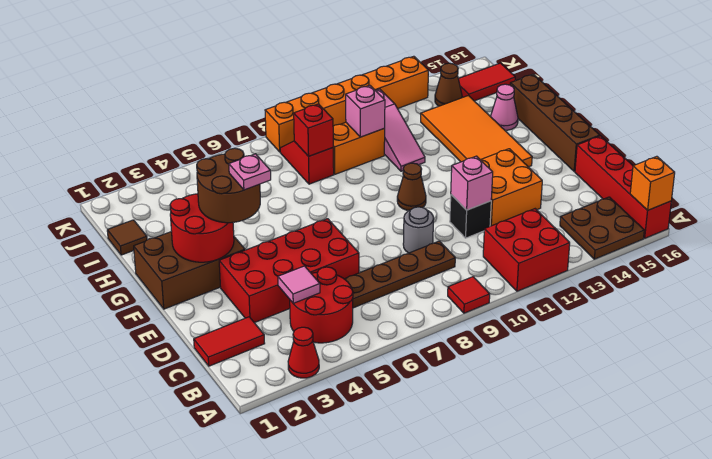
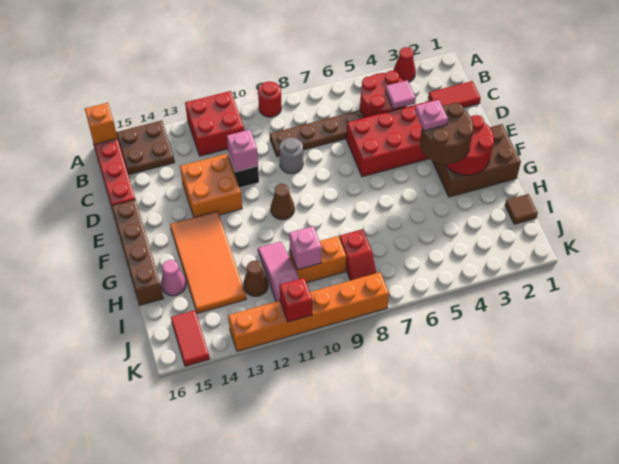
red 1x1 tile [448,277,490,313] -> red 1x1 round brick [258,82,282,117]
red 1x1 brick [294,104,333,156] -> red 1x1 brick moved to [279,278,312,322]
brown 1x1 cone [435,63,462,106] -> brown 1x1 cone moved to [243,261,268,296]
red 1x2 tile [458,63,515,101] -> red 1x2 tile turned to [171,310,210,366]

